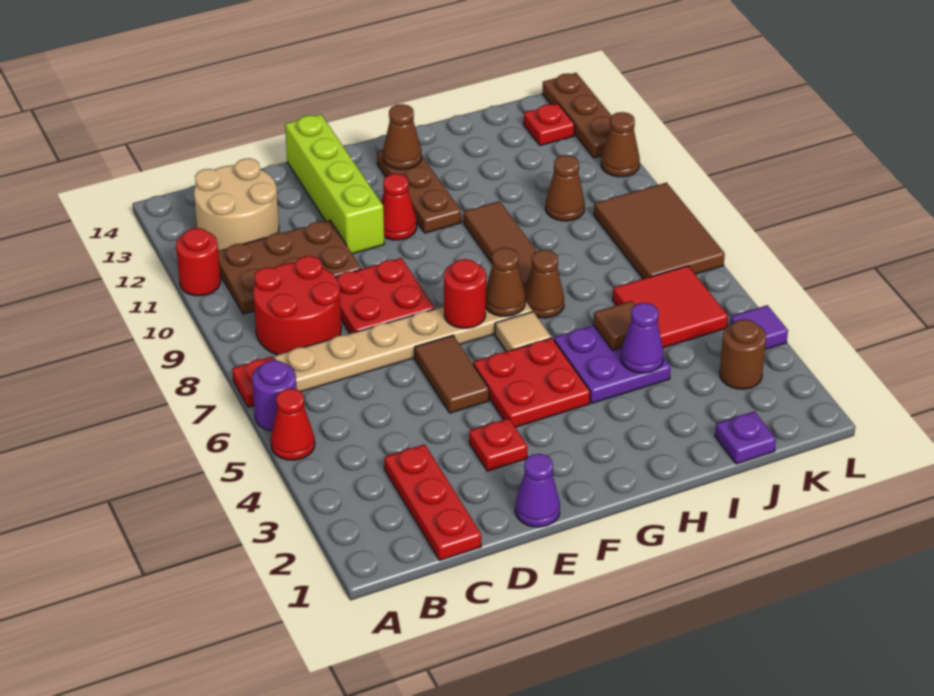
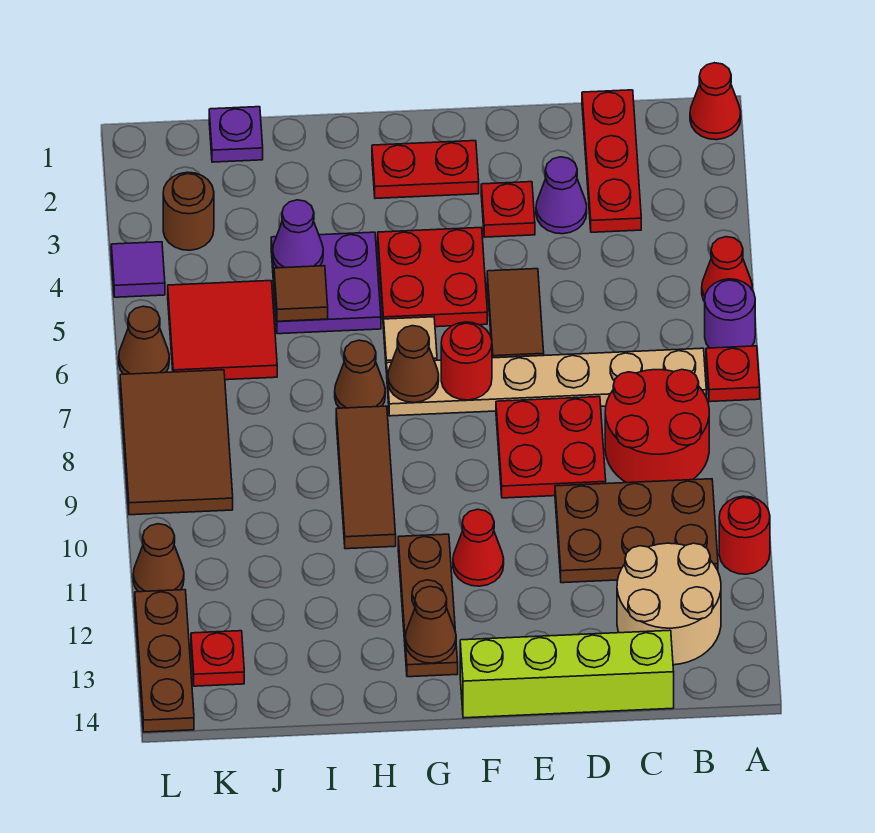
none -> red 1x1 cone [690,63,741,140]
purple 1x1 cone [515,454,560,527] -> purple 1x1 cone moved to [536,157,587,234]
lime 1x4 brick [285,114,384,254] -> lime 1x4 brick turned to [460,630,674,718]
none -> red 1x2 plate [372,141,479,199]
brown 1x1 cone [546,155,585,221] -> brown 1x1 cone moved to [119,306,169,374]

